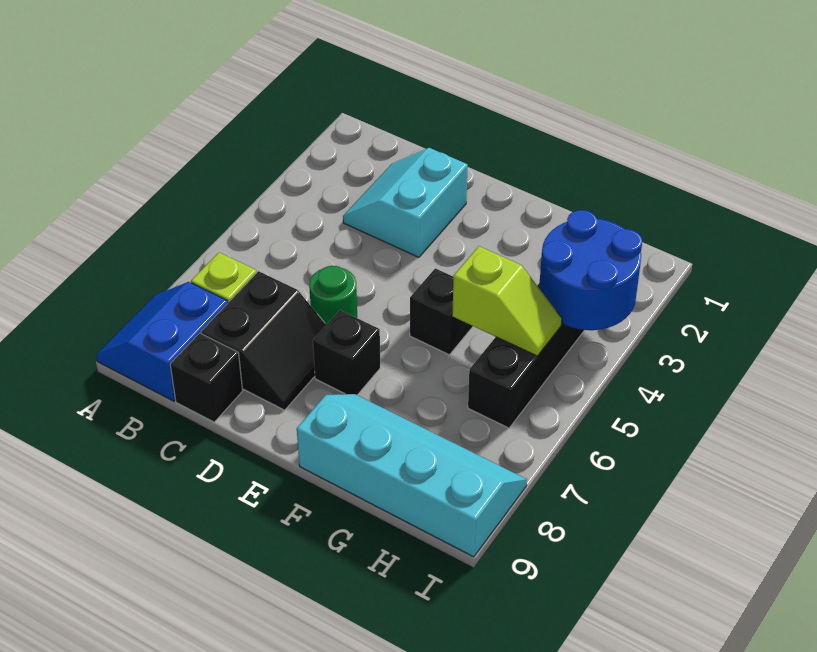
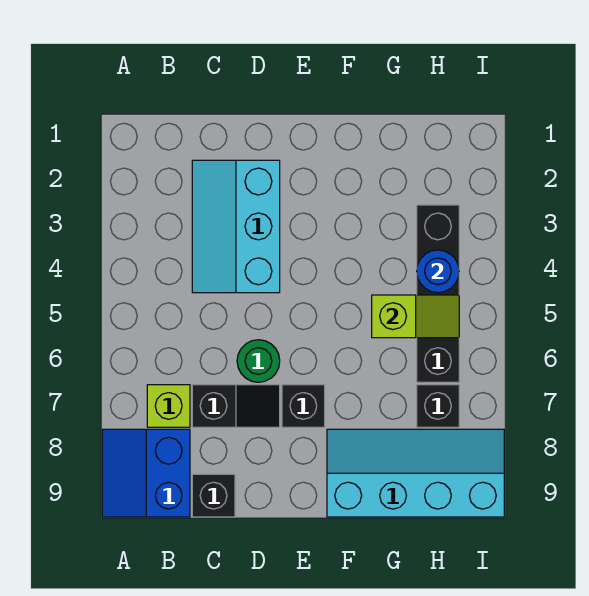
cyan 2x2 slope [343,148,468,257] -> cyan 2x3 slope [192,160,280,293]
black 2x2 slope [201,271,326,410] -> black 1x2 slope [192,385,280,427]
black 1x1 brick [410,268,473,355] -> black 1x1 brick moved to [417,385,459,427]
blue 2x2 round brick [539,210,642,330] -> blue 1x1 round brick [417,250,459,293]

